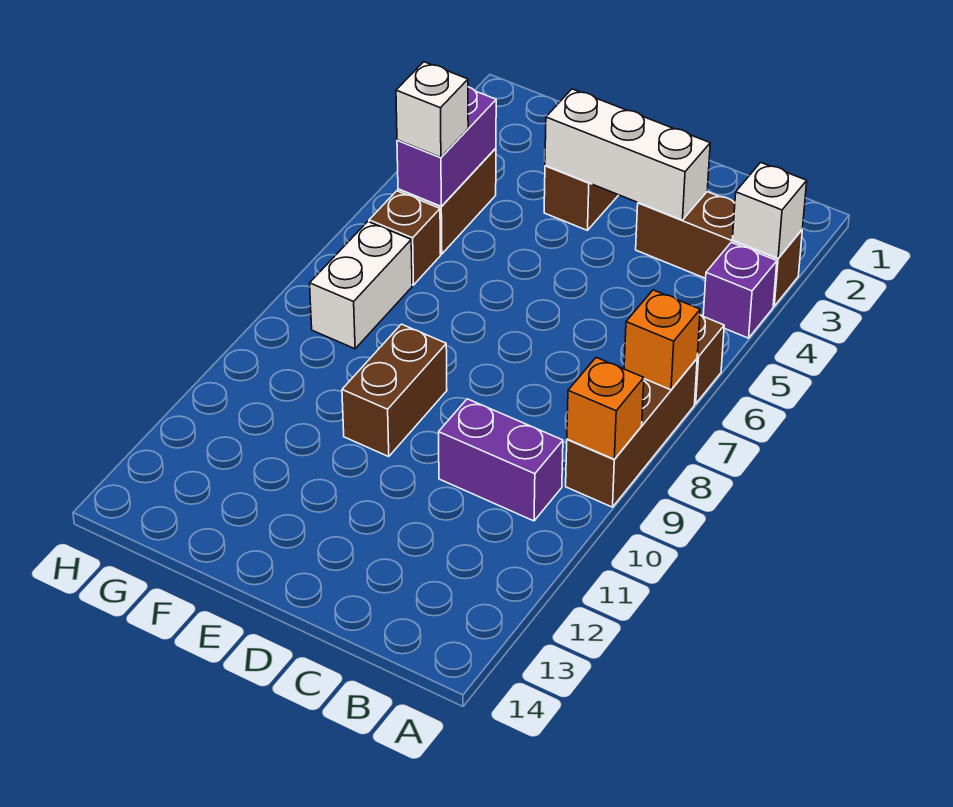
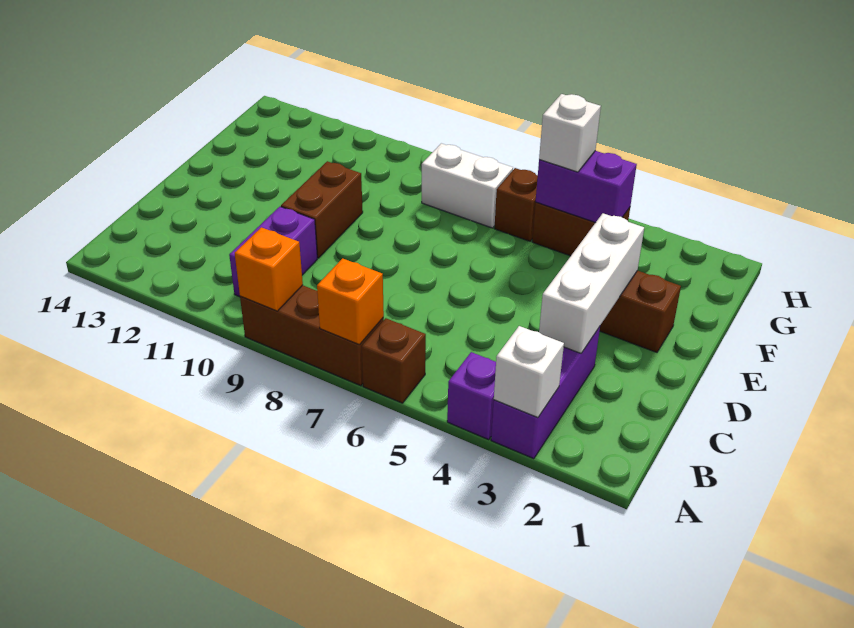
brown 1x3 brick [636,192,802,306] -> purple 1x3 brick [491,327,600,459]
brown 1x2 brick [342,324,447,456] -> brown 1x2 brick turned to [281,161,363,258]

